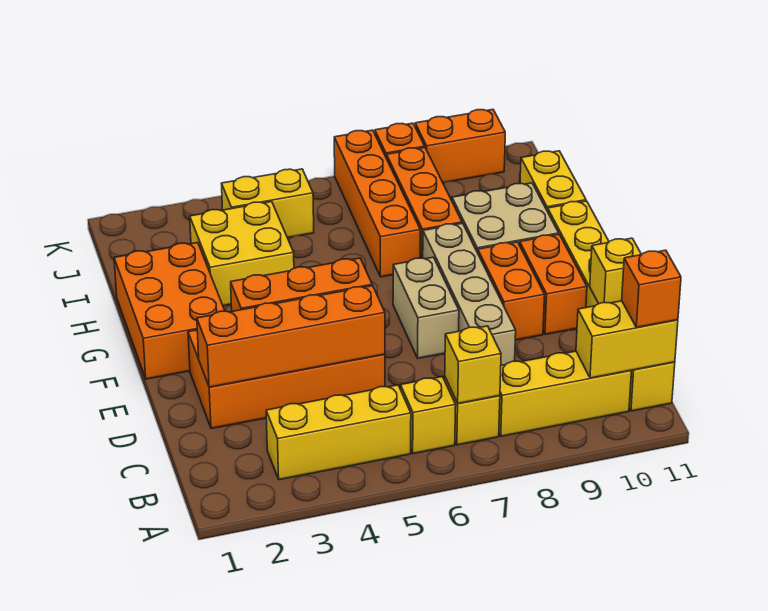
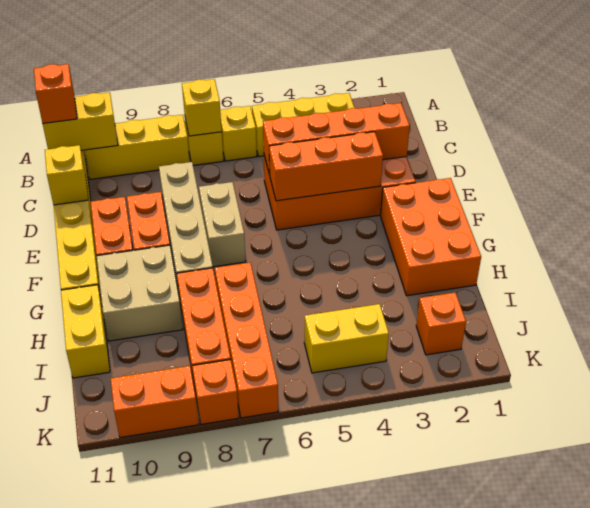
yellow 2x2 brick [190,202,294,306] -> none
none -> orange 1x1 brick [416,293,466,355]

